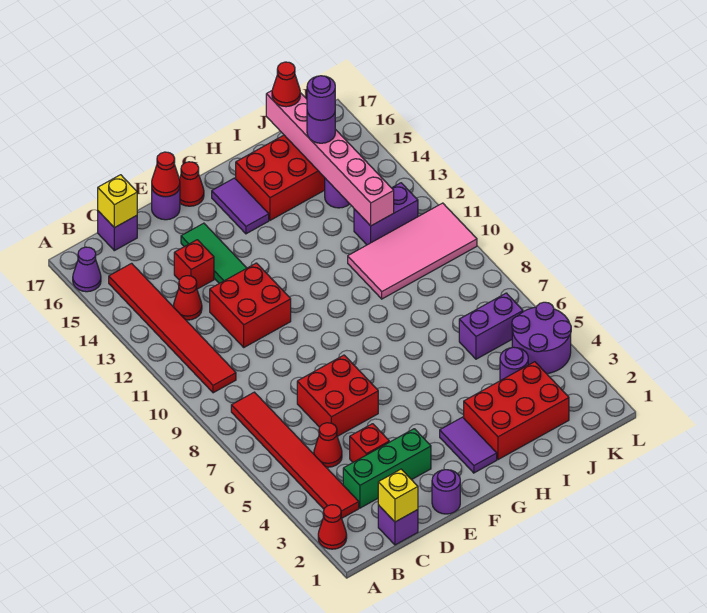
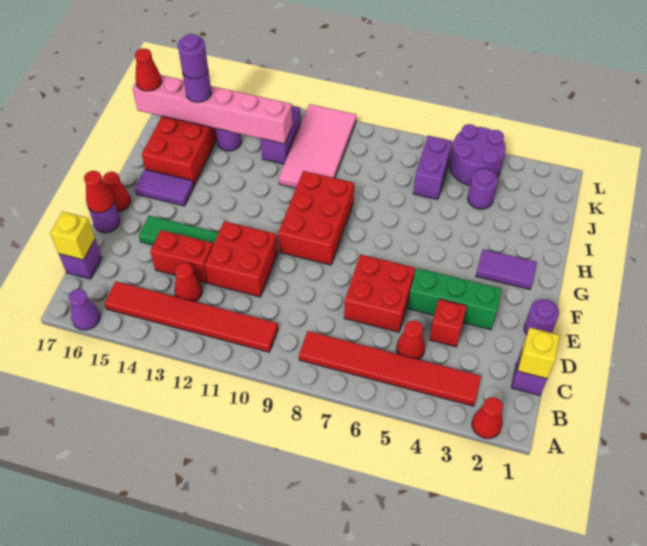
green 1x3 brick [343,429,431,508] -> green 1x3 brick turned to [408,268,502,330]
red 1x1 brick [174,240,214,289] -> red 1x2 brick [150,230,213,283]
red 2x3 brick [464,362,569,460] -> red 2x3 brick moved to [278,171,354,265]

